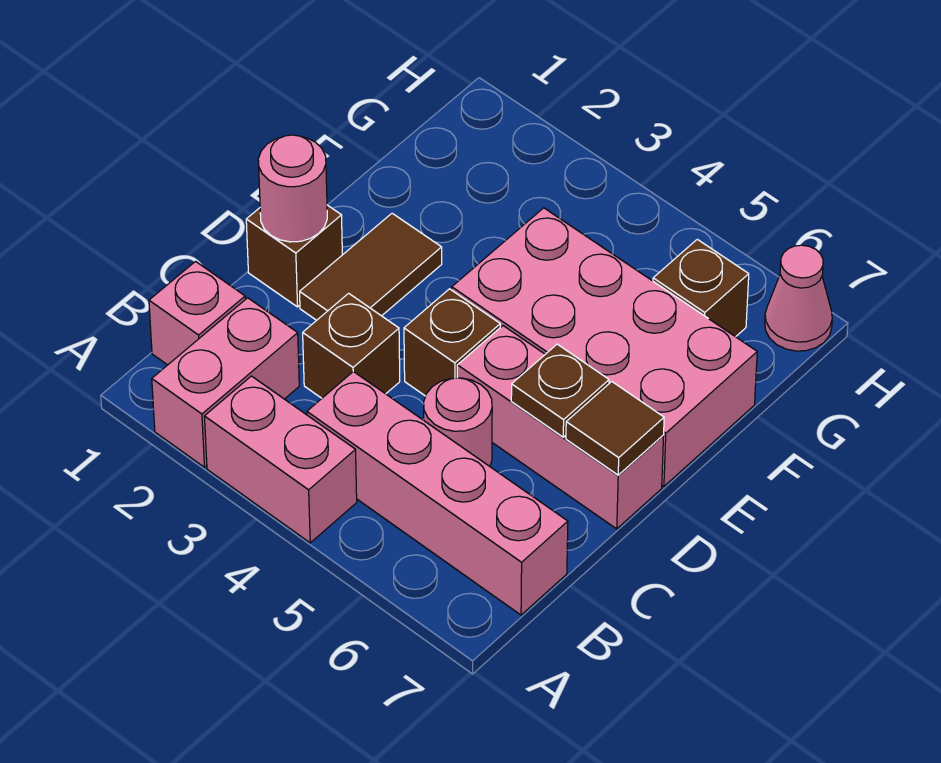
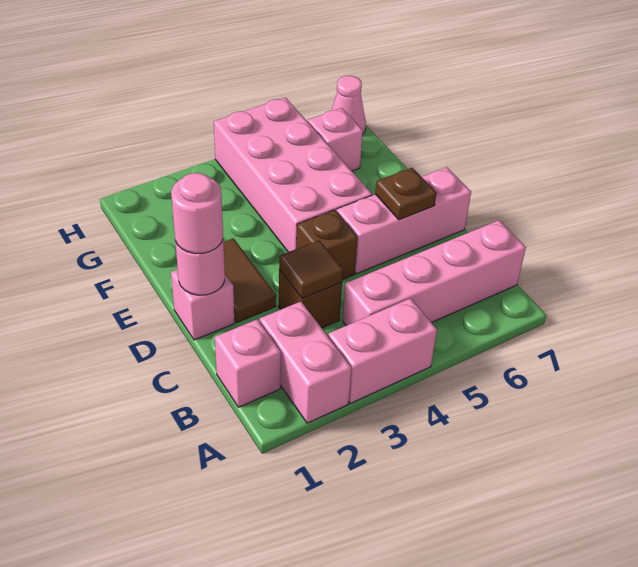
pink 1x1 round brick [424,378,492,466] -> pink 1x1 round brick moved to [171,173,223,254]
brown 1x1 brick [246,205,342,307] -> pink 1x1 brick [171,270,234,340]
brown 1x1 tile [566,382,664,475] -> brown 1x1 tile moved to [279,240,343,298]
pink 2x4 brick [452,208,757,486] -> pink 2x4 brick turned to [214,98,372,252]
brown 1x1 brick [653,239,749,337] -> pink 1x1 brick [308,108,363,171]

